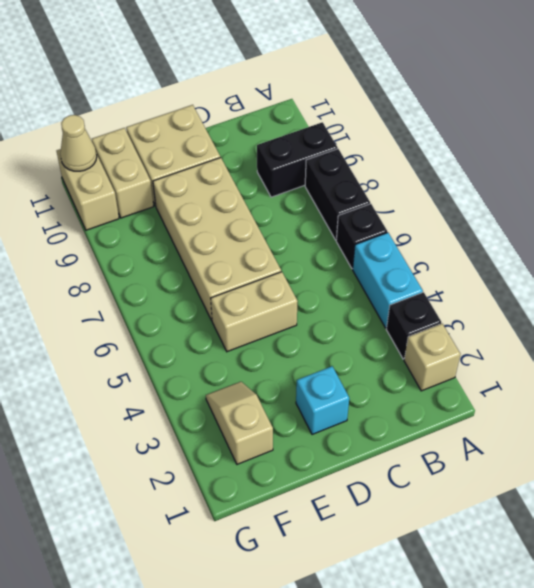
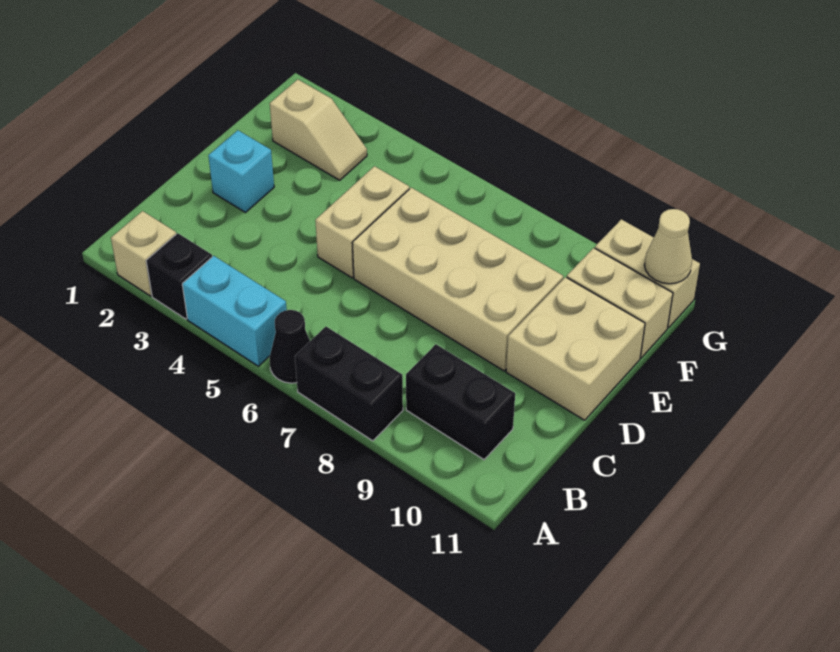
black 1x1 brick [336,204,387,269] -> black 1x1 cone [269,310,310,383]
black 1x2 brick [257,122,338,197] -> black 1x2 brick turned to [406,344,515,459]

